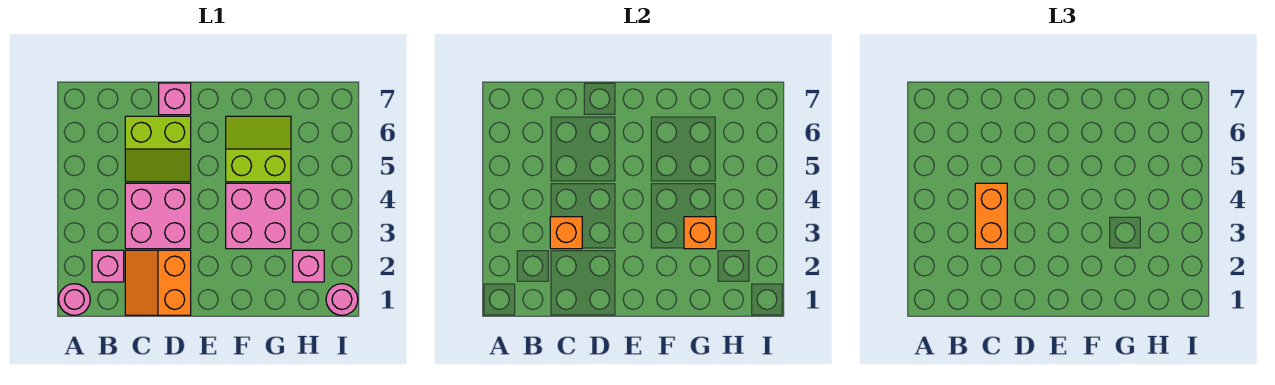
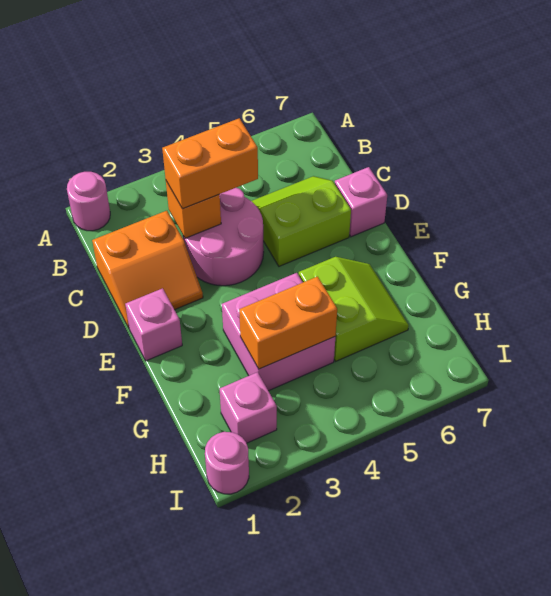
pink 1x1 brick [92,250,124,282] -> pink 1x1 brick moved to [125,288,182,361]
orange 2x2 slope [125,250,191,315] -> orange 2x2 slope turned to [92,211,203,328]
pink 2x2 brick [125,183,191,249] -> pink 2x2 round brick [183,188,264,286]
lime 2x2 slope [125,116,191,182] -> lime 2x2 slope turned to [252,176,351,266]
orange 1x1 brick [684,217,716,249] -> orange 1x2 brick [239,277,337,369]

